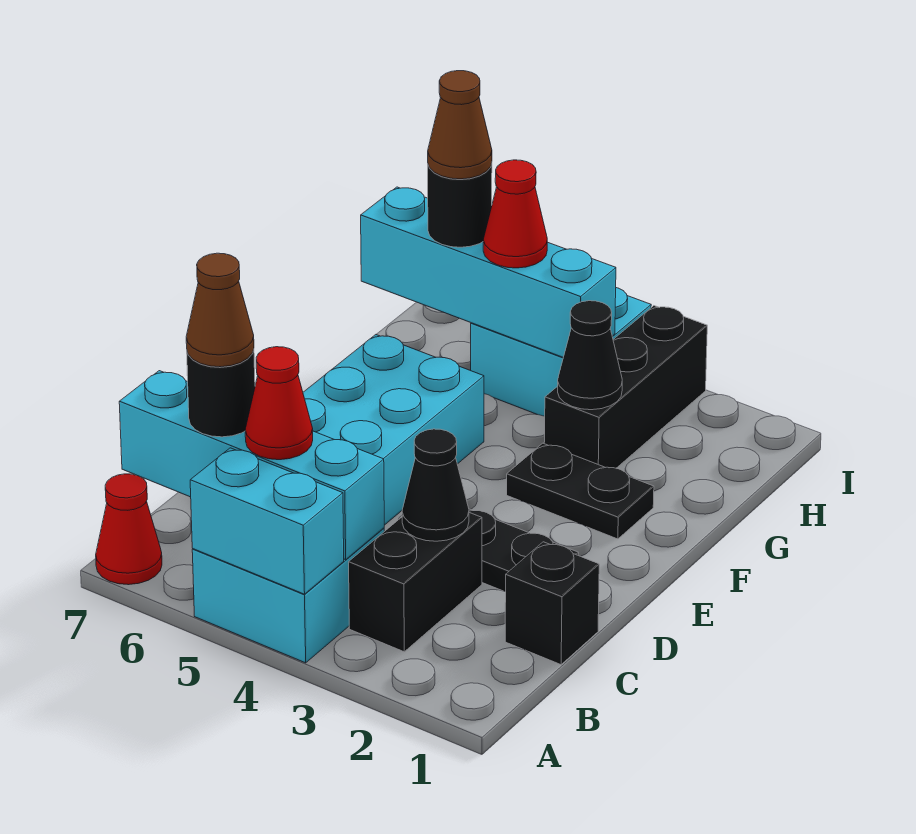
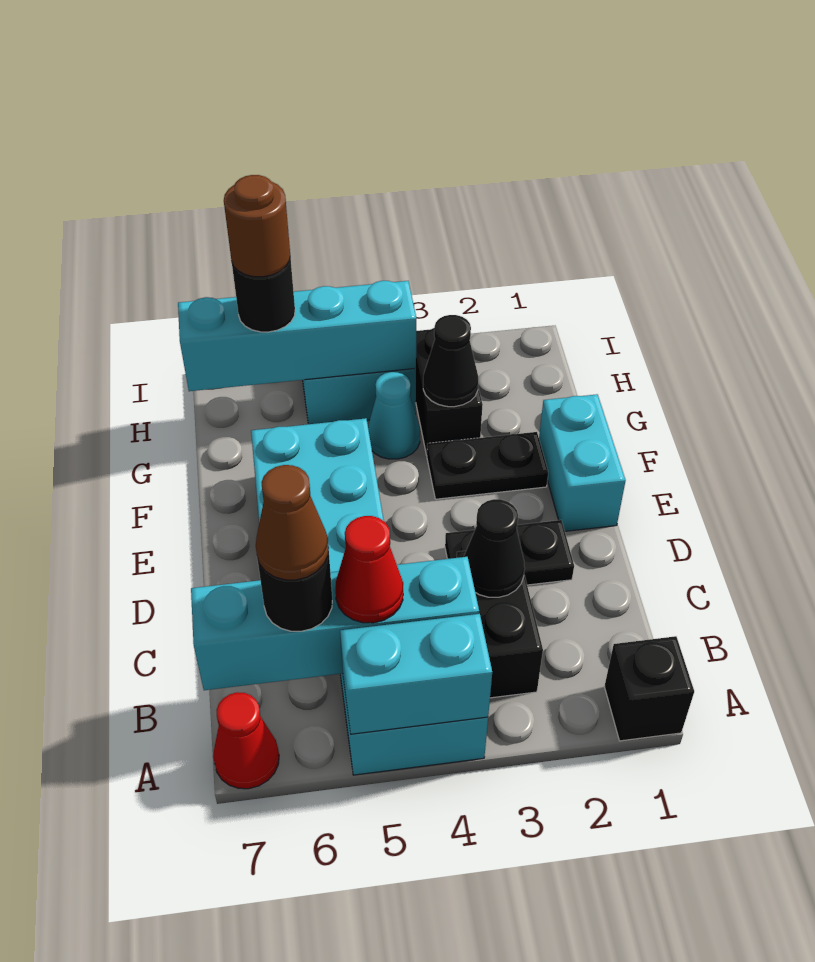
black 1x1 brick [505,542,599,665] -> black 1x1 brick moved to [604,636,694,741]
none -> cyan 1x2 brick [539,394,626,531]
black 1x3 brick [544,306,707,468] -> black 1x2 brick [416,328,483,455]
none -> cyan 1x1 cone [368,372,420,459]
red 1x1 cone [483,160,547,268] -> none
brown 1x1 cone [428,71,492,179] -> brown 1x1 round brick [224,175,290,277]

